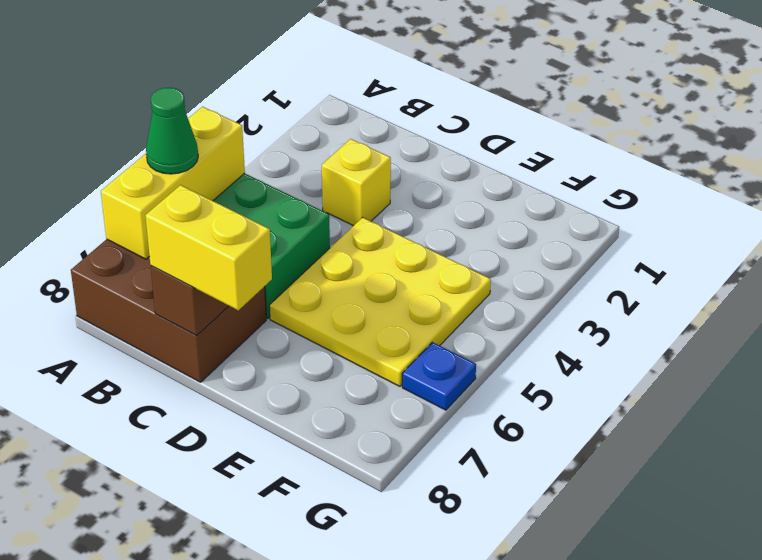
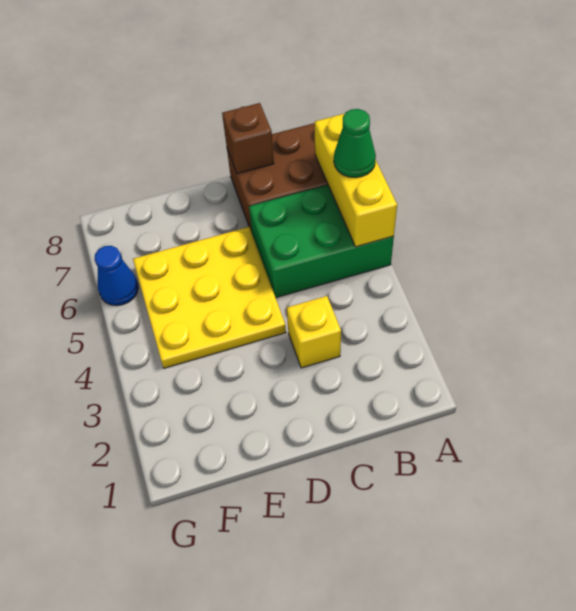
yellow 1x2 brick [145,185,272,310] -> none
blue 1x1 plate [402,342,476,410] -> blue 1x1 cone [95,246,138,306]

